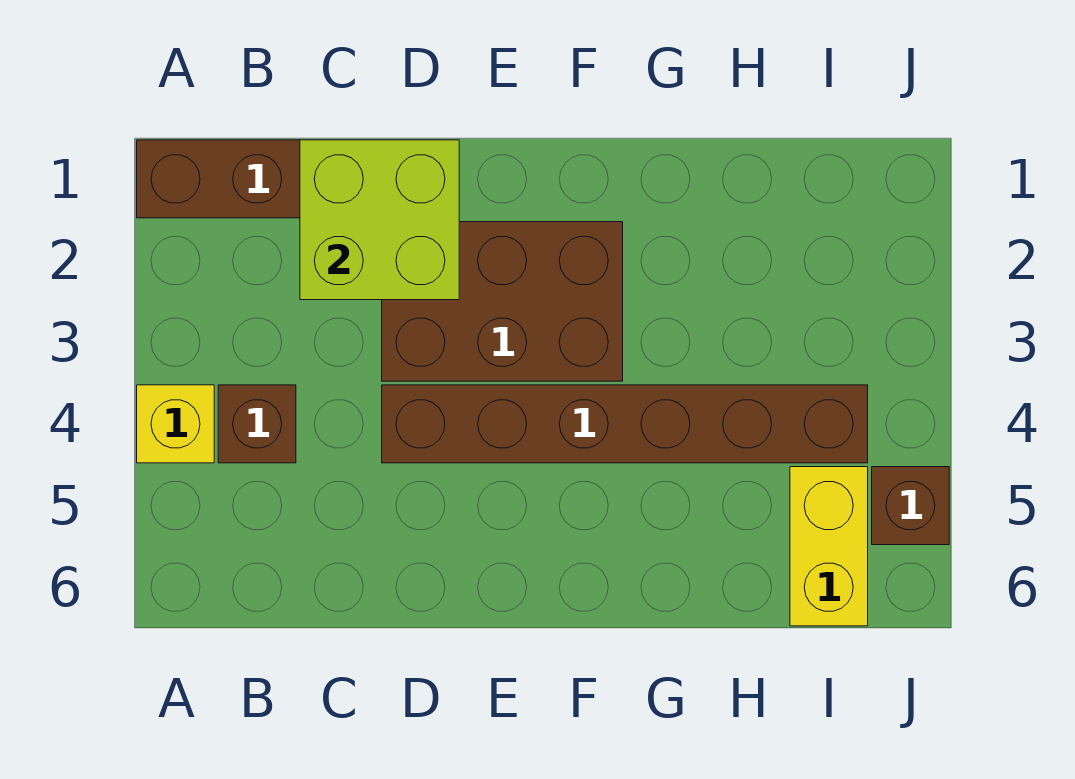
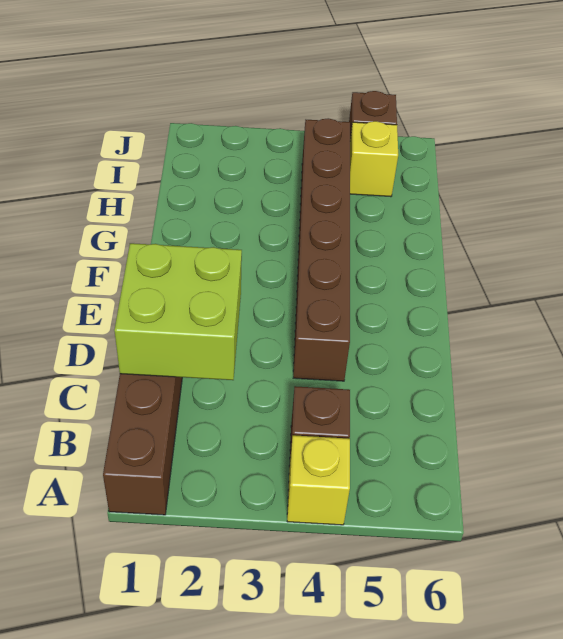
brown 2x3 brick [382,222,623,381] -> none
yellow 1x2 brick [790,467,868,626] -> yellow 1x1 brick [350,121,398,197]

